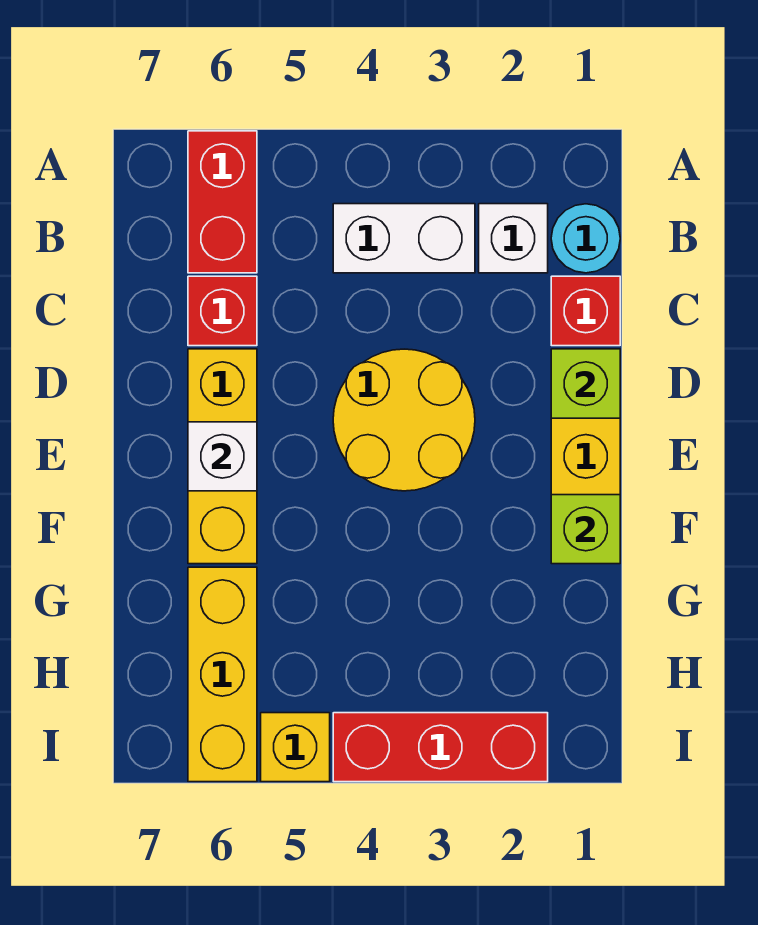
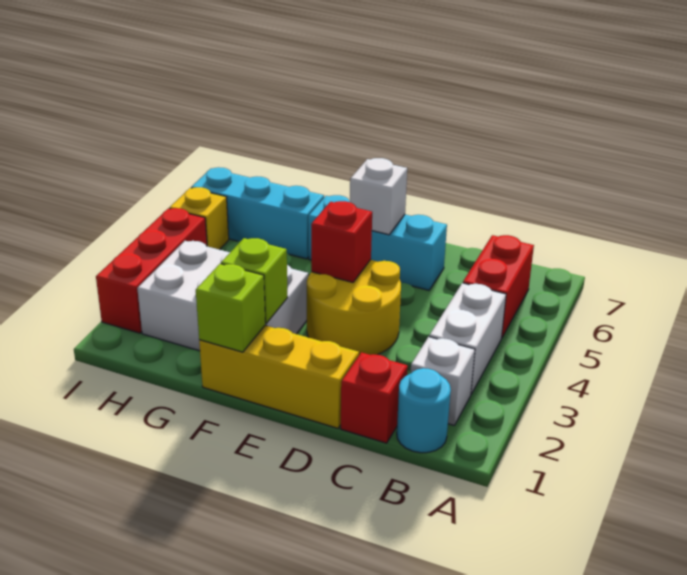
red 1x2 brick [188,131,257,273] -> red 1x2 brick turned to [463,235,534,339]
red 1x1 brick [188,276,257,346] -> red 1x1 brick moved to [311,201,372,282]
lime 1x1 brick [551,349,620,418] -> lime 1x1 brick moved to [221,238,288,324]
yellow 1x3 brick [188,349,257,564] -> cyan 1x3 brick [308,195,447,290]
none -> white 2x3 brick [137,241,308,351]
yellow 1x3 brick [188,567,257,782] -> cyan 1x3 brick [191,167,324,259]

